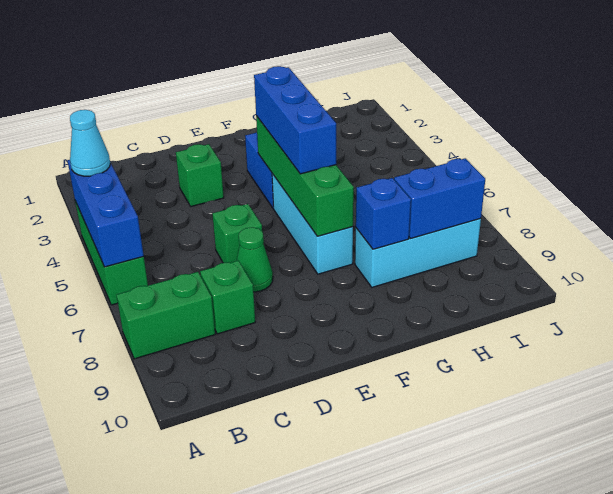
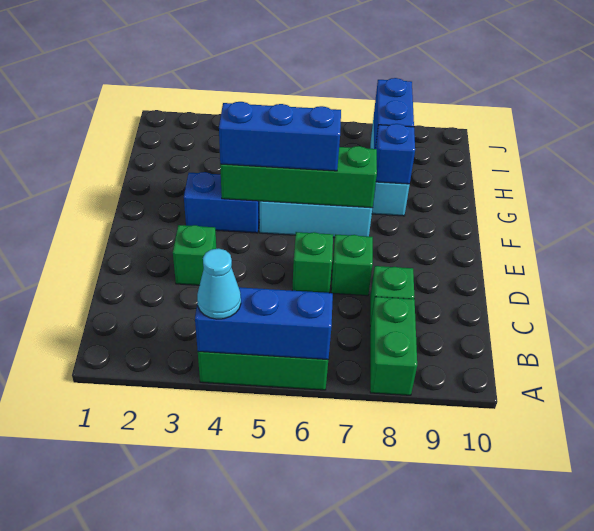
green 1x1 cone [237,227,273,292] -> green 1x1 brick [331,234,373,296]

